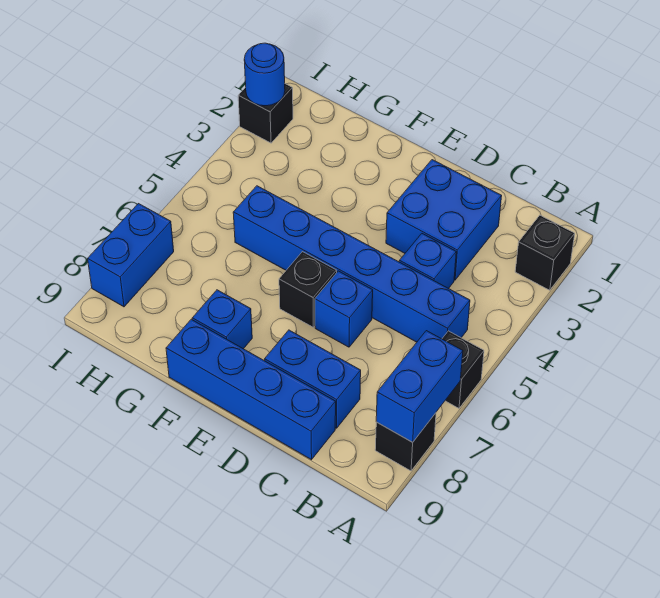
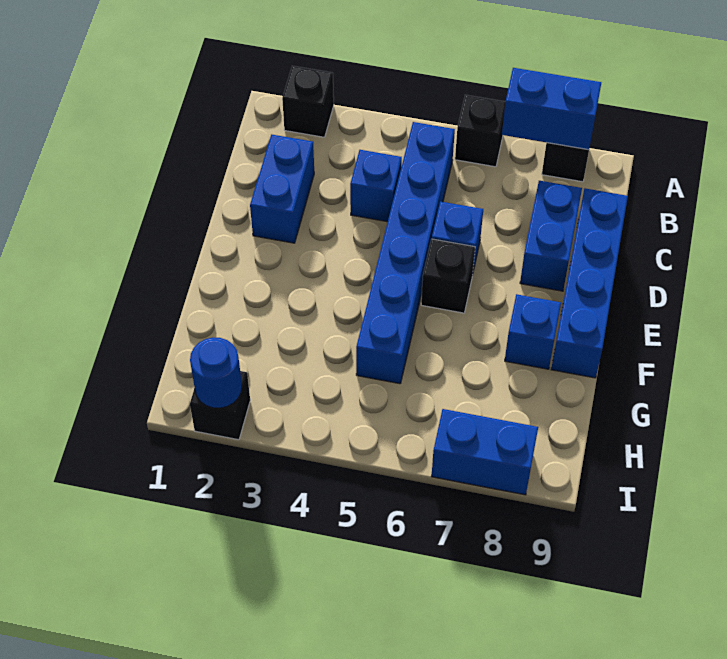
blue 2x2 brick [386,160,502,280] -> blue 1x2 brick [250,135,314,243]

